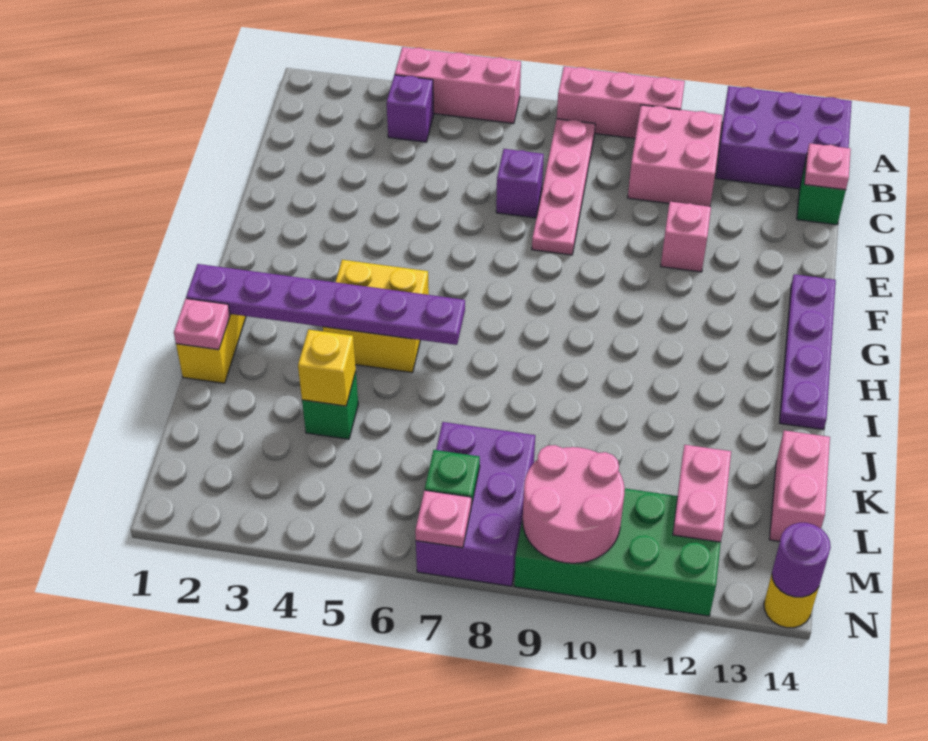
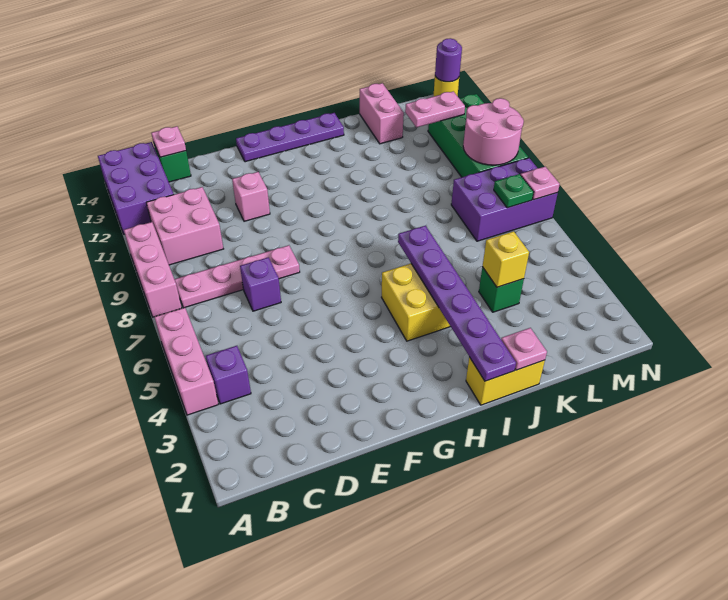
pink 1x2 brick [769,430,830,541] -> pink 1x2 brick turned to [360,83,404,144]

